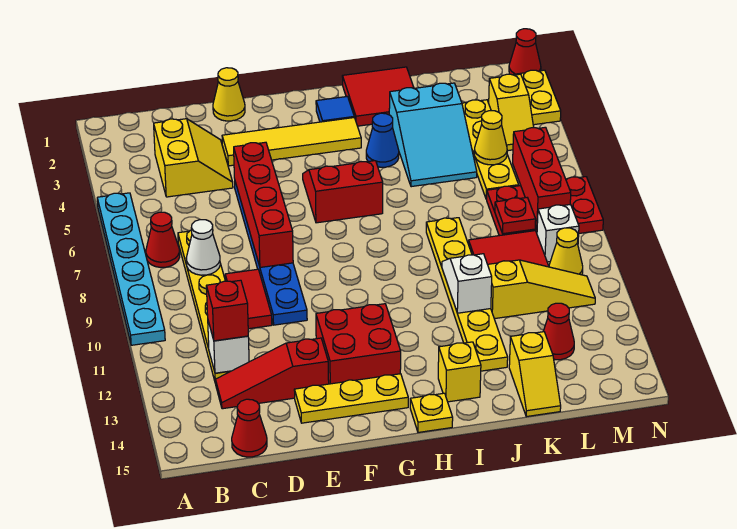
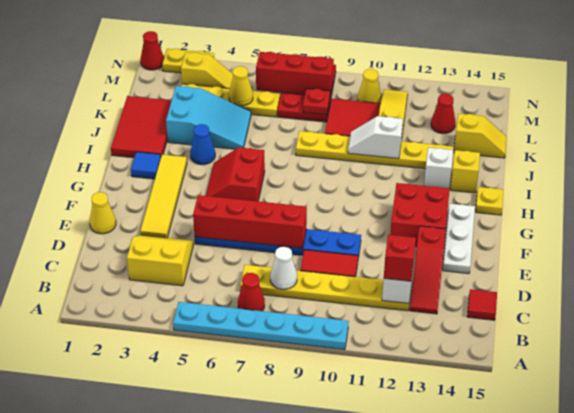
red 1x1 cone [232,399,267,457] -> red 1x1 tile [467,289,497,320]
yellow 1x3 plate [294,374,408,423] -> white 1x3 plate [443,204,475,274]
red 2x2 tile [342,67,414,126] -> red 2x3 tile [111,96,172,158]
white 1x1 brick [537,204,579,262] -> white 1x1 brick moved to [424,148,453,188]

